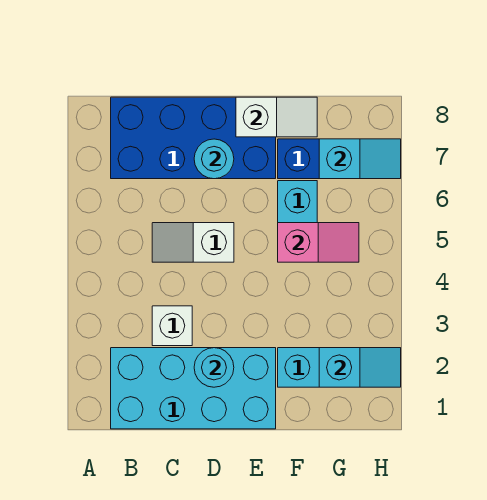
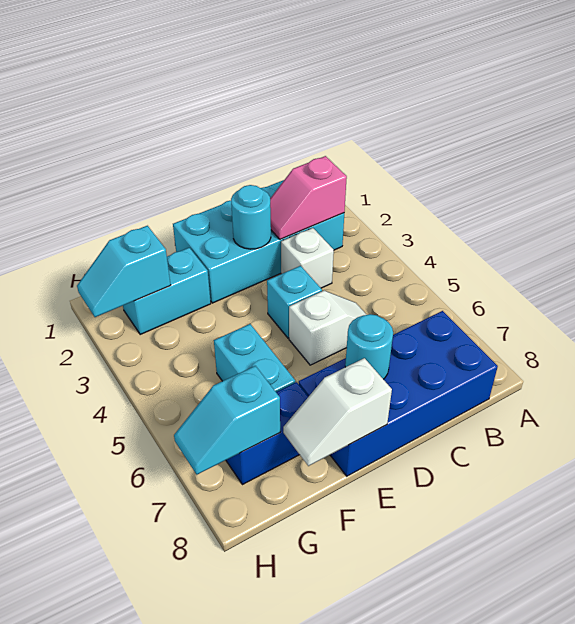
none -> cyan 1x1 brick [267,266,322,338]
pink 1x2 slope [278,223,359,262] -> pink 1x2 slope moved to [270,156,347,240]

